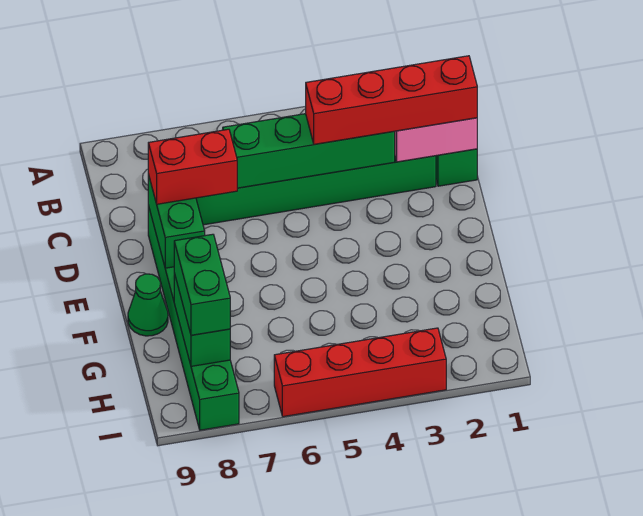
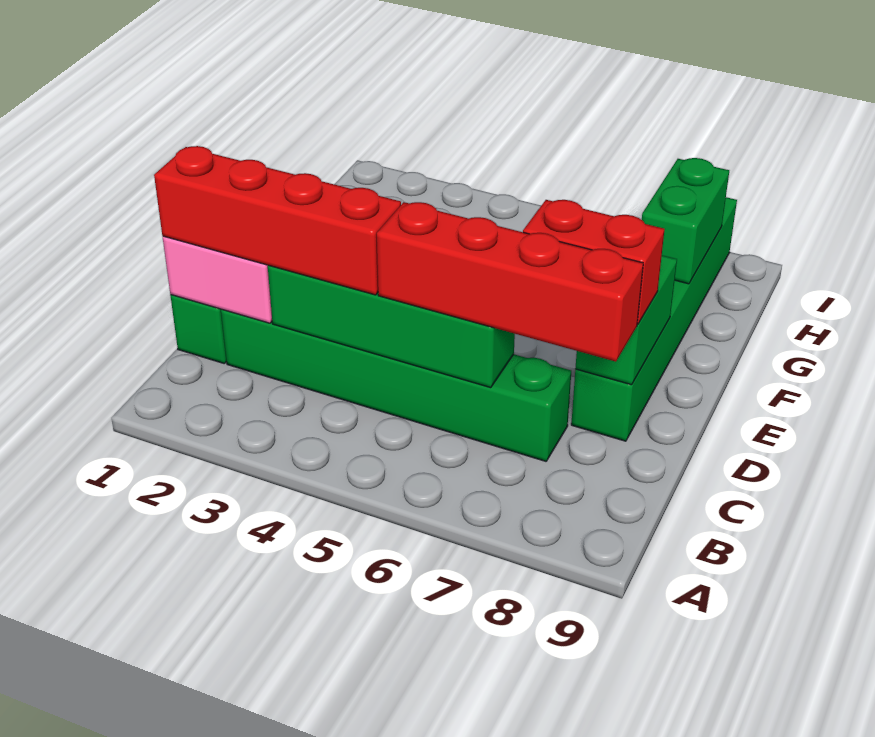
green 1x1 cone [128,274,168,336] -> none
green 1x2 brick [174,234,230,335] -> none
red 1x4 brick [274,328,446,417] -> red 1x4 brick moved to [377,202,643,362]

